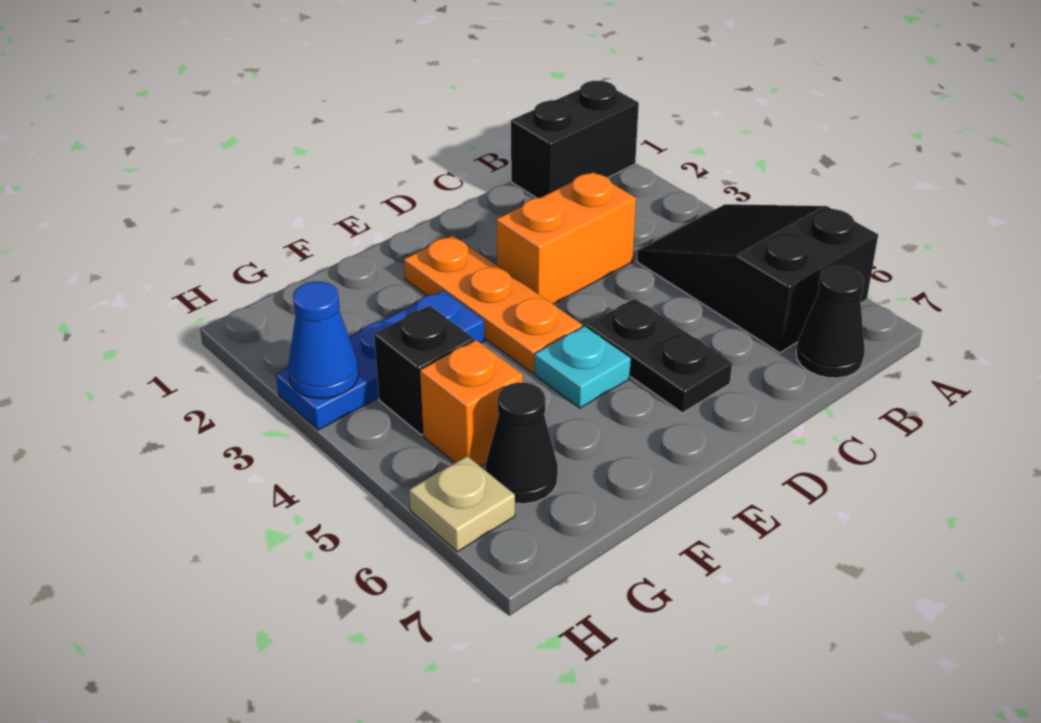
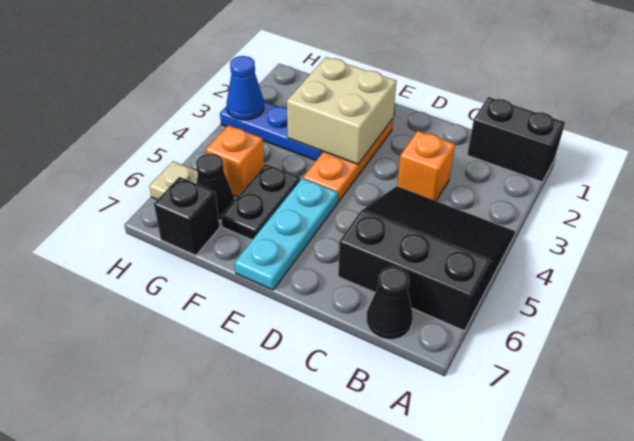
black 2x3 slope [637,204,878,353] -> black 3x3 slope [338,186,515,331]
orange 1x2 brick [496,172,636,304] -> orange 1x1 brick [397,131,455,201]
black 1x2 plate [587,299,732,413] -> black 1x2 plate moved to [221,164,300,240]
none -> tan 2x2 brick [287,57,396,164]
cyan 1x1 plate [534,326,631,408] -> cyan 1x3 plate [235,178,338,290]
black 1x1 brick [374,306,474,435] -> black 1x1 brick moved to [154,177,219,256]

